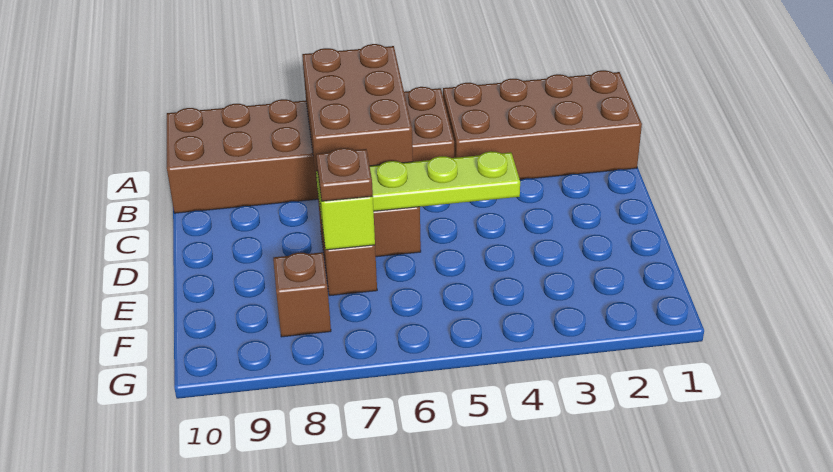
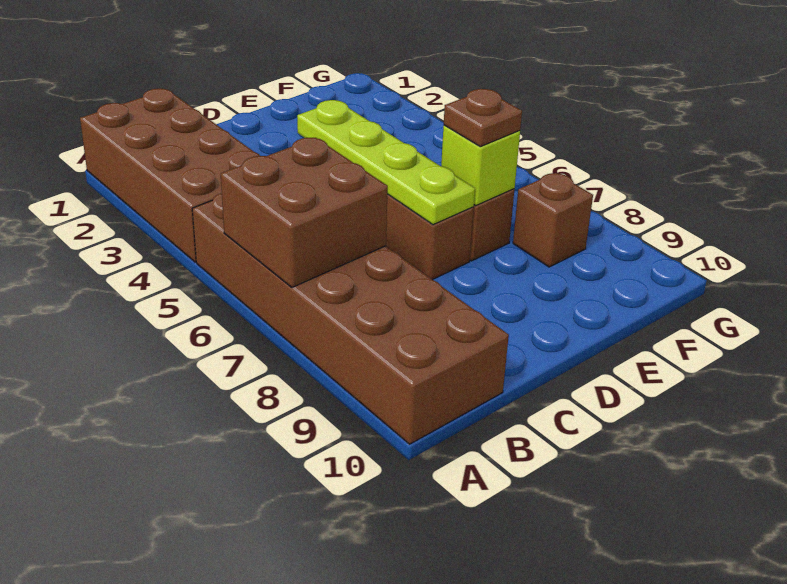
brown 2x3 brick [302,44,413,181] -> brown 2x2 brick [221,138,388,287]

